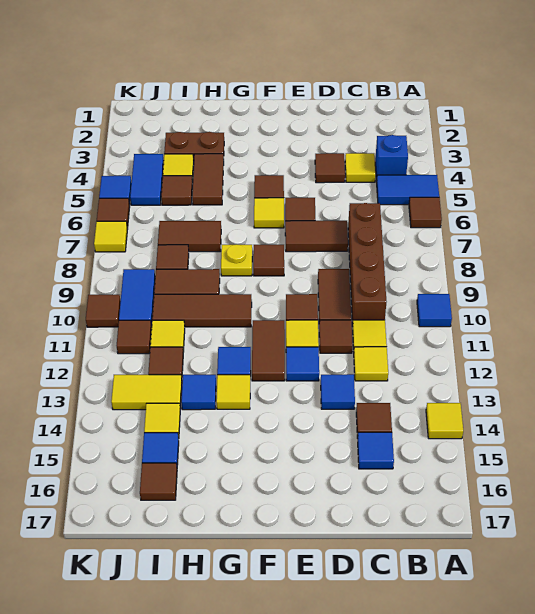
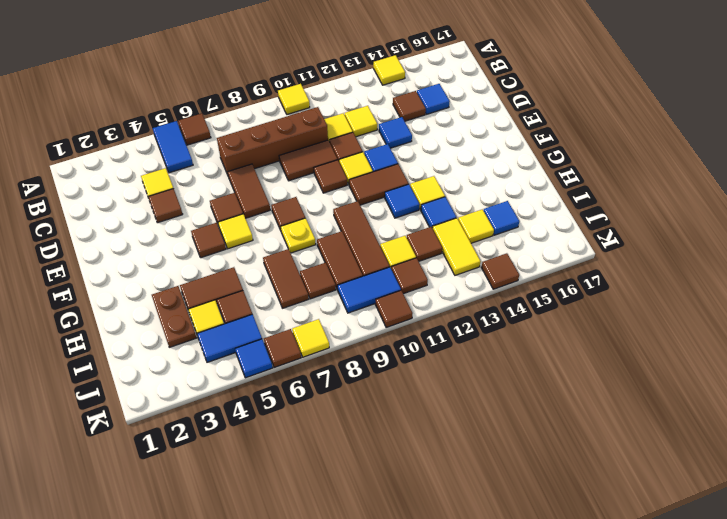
blue 1x1 tile [417,294,452,327] -> yellow 1x1 tile [278,84,310,114]
blue 1x1 brick [375,135,408,182] -> none
brown 1x1 tile [140,463,177,500] -> brown 1x1 tile moved to [481,253,519,289]

